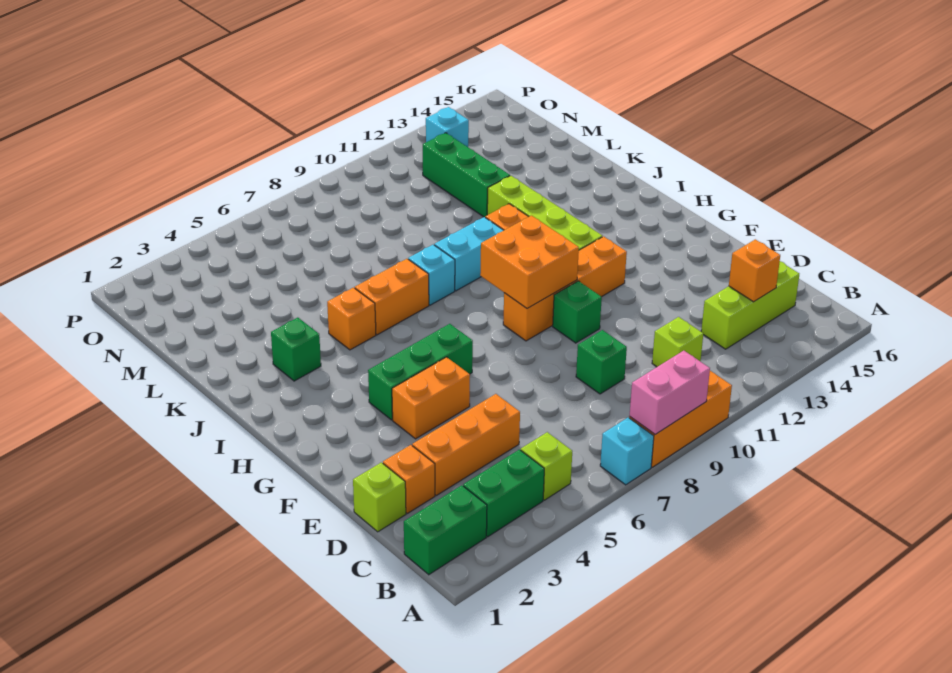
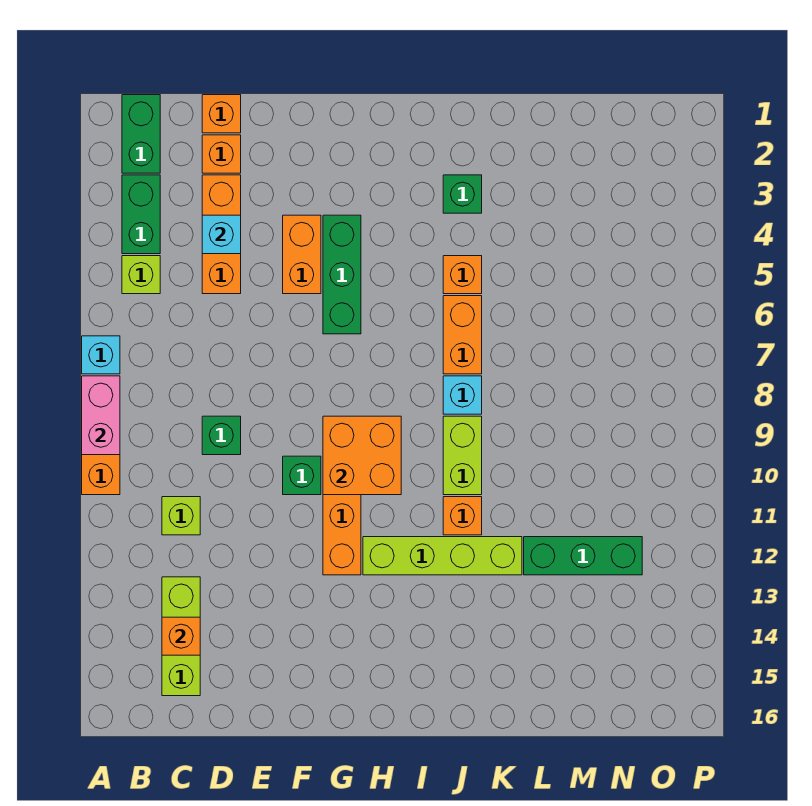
lime 1x1 brick [353,462,406,532] -> orange 1x1 brick [202,95,241,133]
cyan 1x2 brick [434,217,504,291] -> lime 1x2 brick [443,416,482,495]
cyan 1x1 brick [426,107,469,147] -> cyan 1x1 brick moved to [202,215,241,254]

